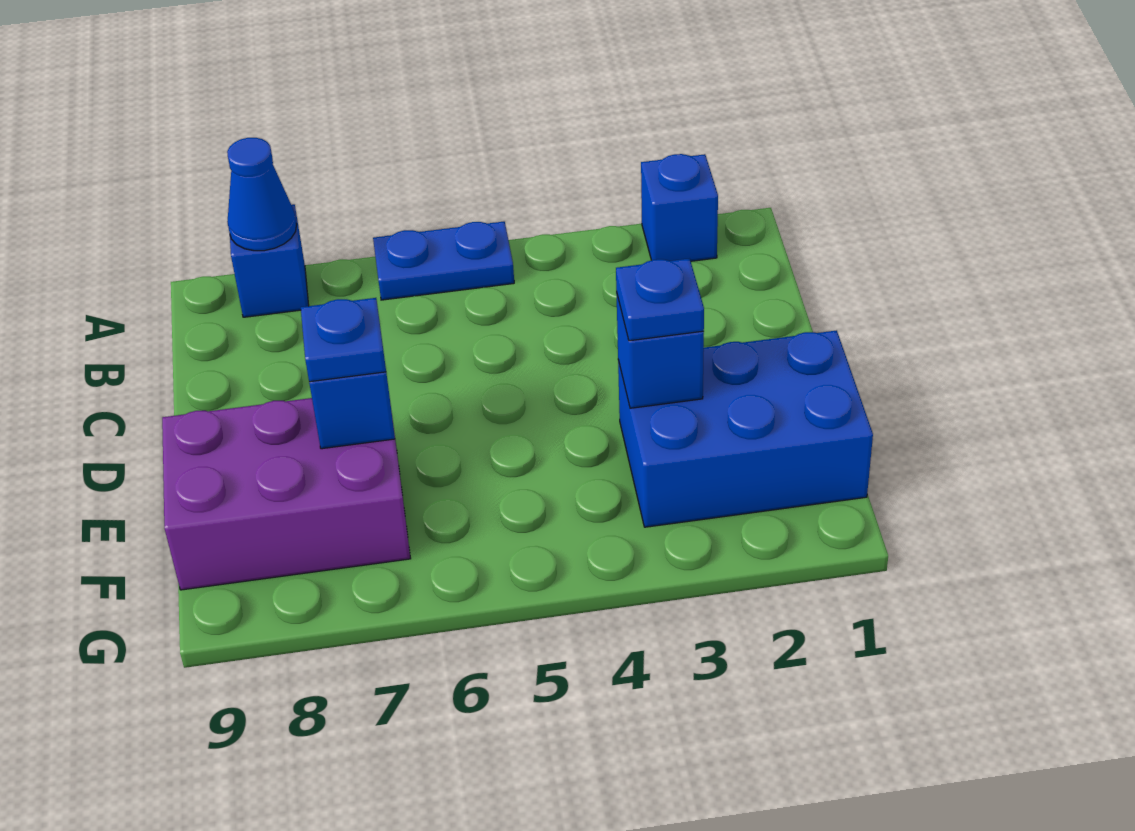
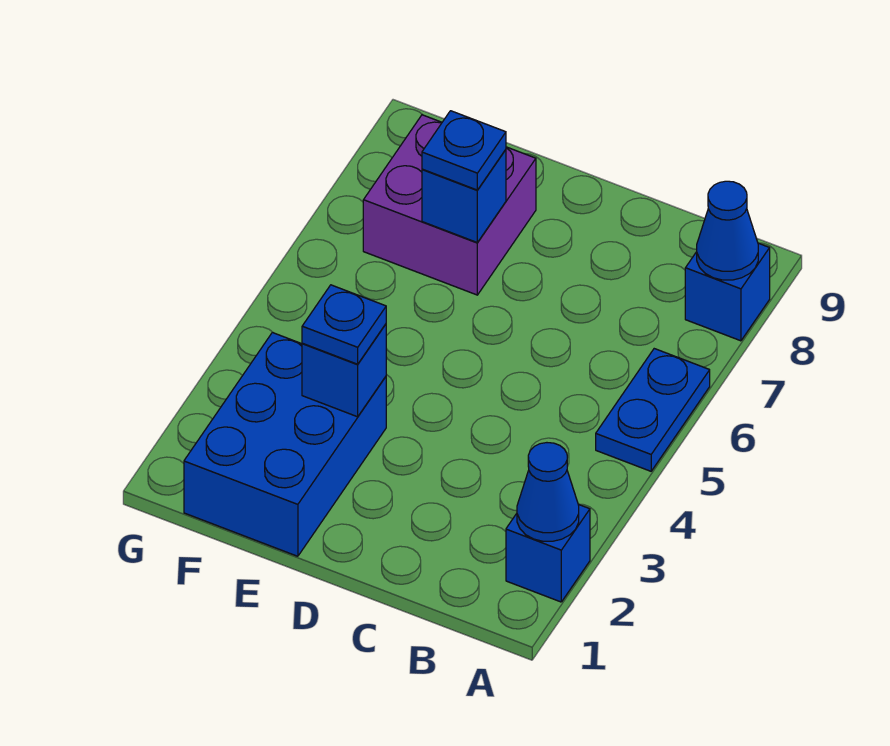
none -> blue 1x1 cone [517,443,579,541]
purple 2x3 brick [162,398,411,590] -> purple 2x2 brick [363,115,536,295]

